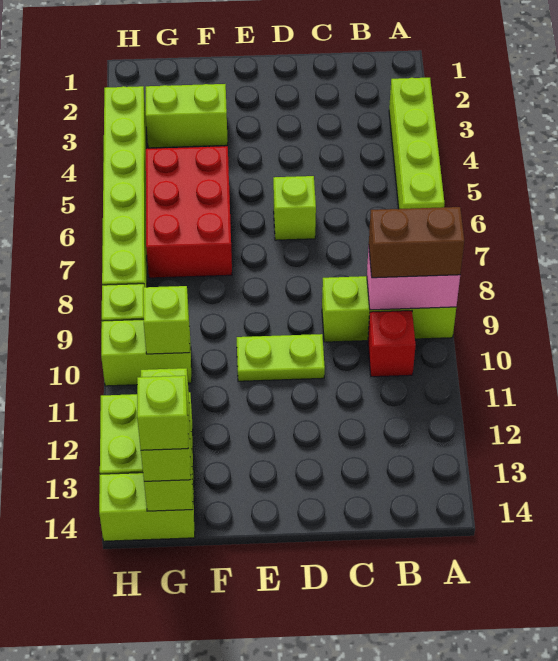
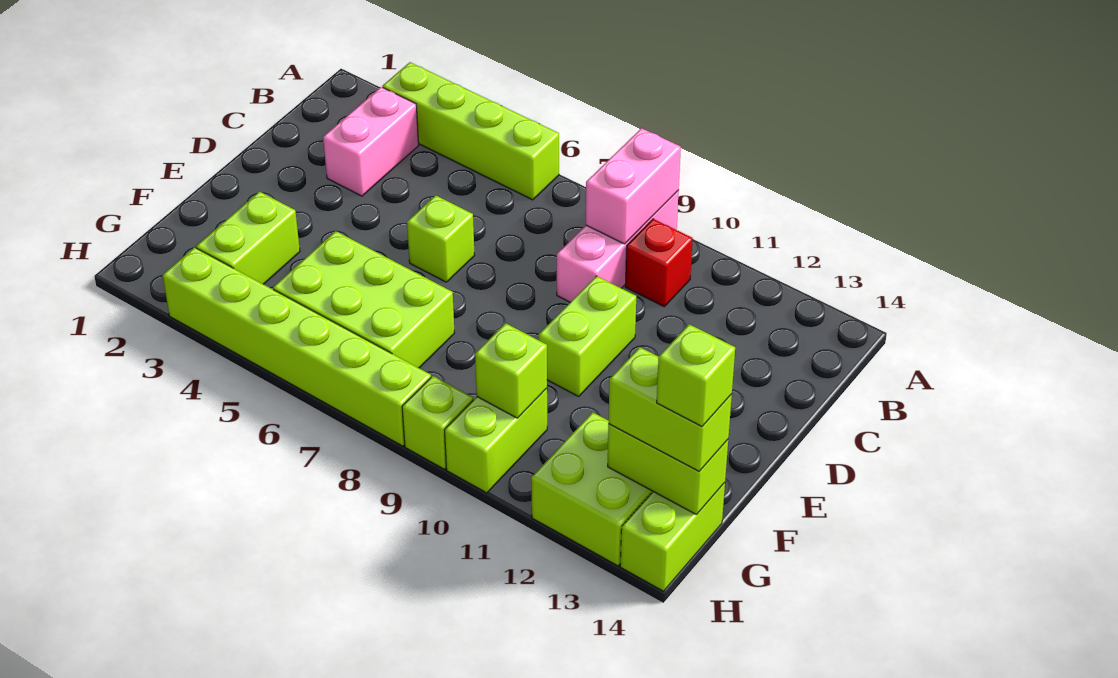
lime 1x3 brick [322,276,456,342] -> pink 1x3 brick [557,190,679,302]
brown 1x2 brick [369,207,464,278] -> none
none -> pink 1x2 brick [323,87,419,196]
lime 1x2 plate [237,334,325,381] -> lime 1x2 brick [539,276,636,396]
red 2x3 brick [146,146,232,278] -> lime 2x3 brick [273,231,454,368]

